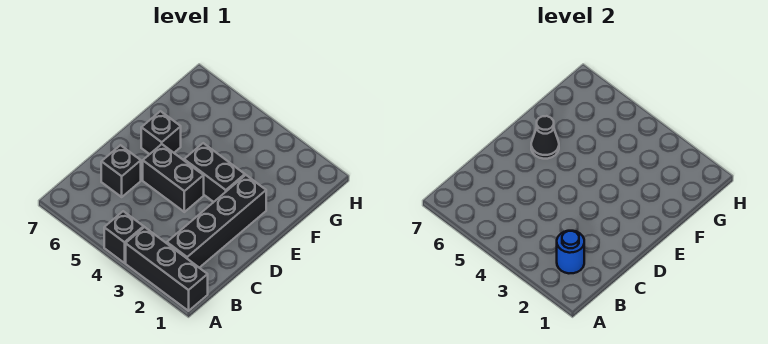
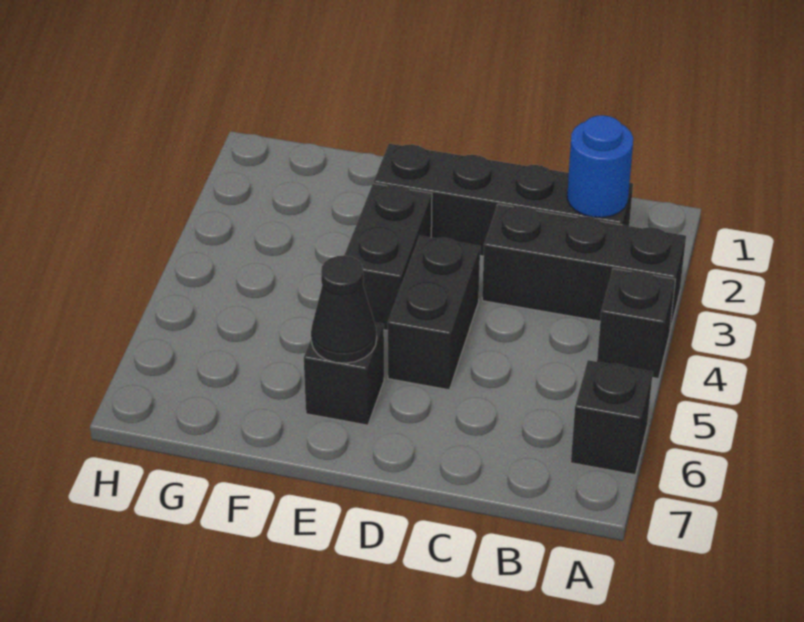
black 1x3 brick [126,227,208,311] -> black 1x3 brick turned to [482,204,686,330]
black 1x1 brick [101,145,141,197] -> black 1x1 brick moved to [571,360,653,475]

